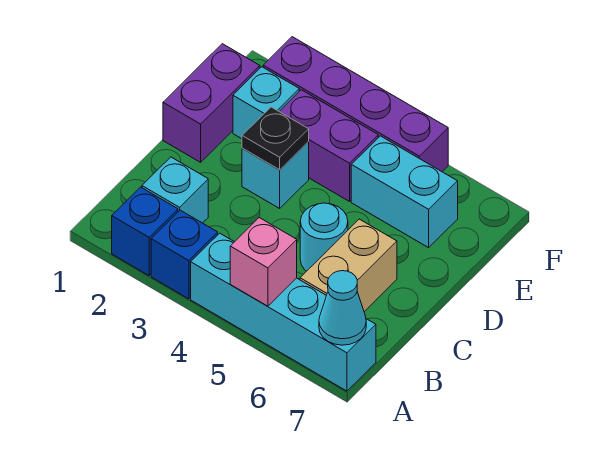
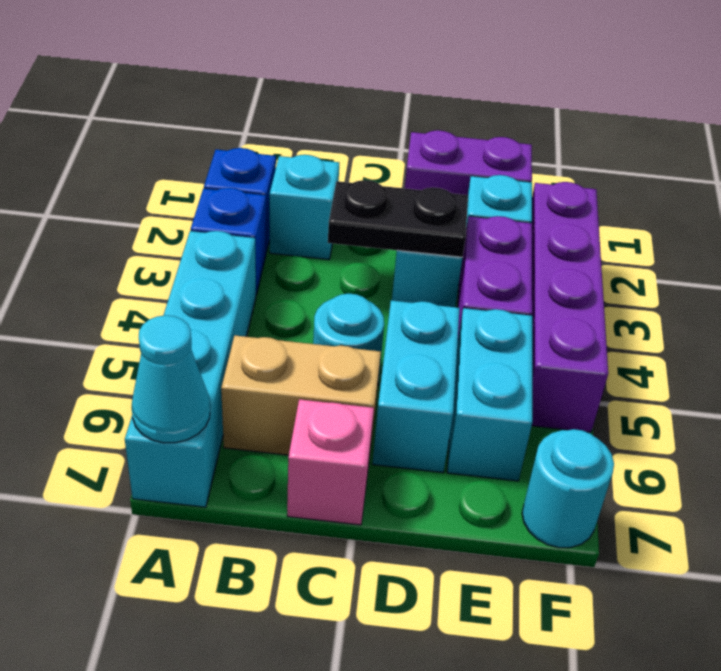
pink 1x1 brick [230,218,297,306] -> pink 1x1 brick moved to [287,399,374,525]
black 1x1 plate [242,107,309,170] -> black 1x2 plate [328,180,468,257]
none -> cyan 1x2 brick [372,300,460,473]
none -> cyan 1x1 round brick [522,429,614,548]

